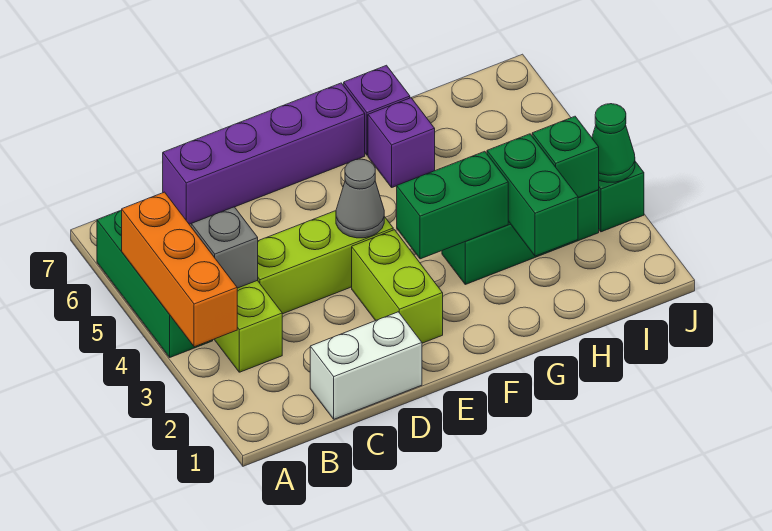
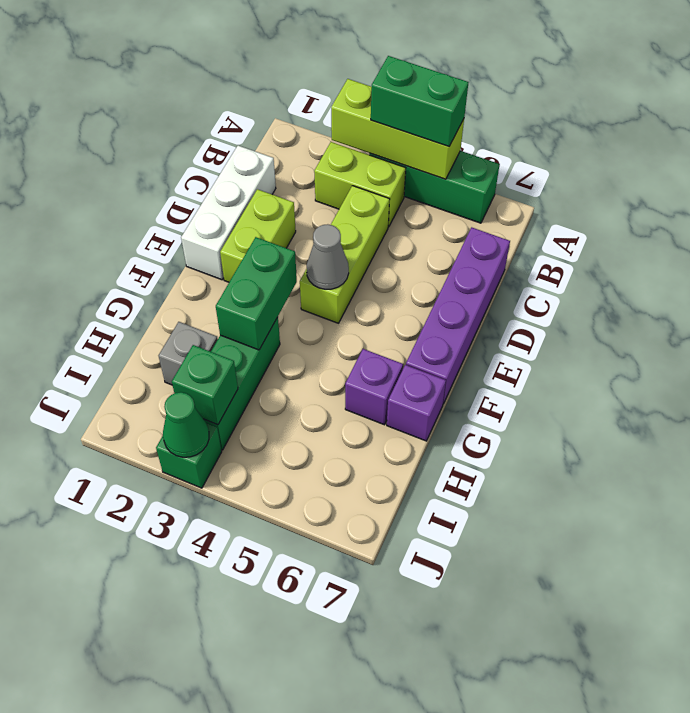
orange 1x3 brick [122,192,237,347] -> lime 1x3 brick [331,79,464,179]
grey 1x1 brick [191,207,258,288] -> grey 1x1 brick moved to [159,322,218,385]
white 1x2 brick [310,312,422,419] -> white 1x3 brick [181,146,276,280]
lime 1x2 brick [352,230,443,343] -> lime 1x2 brick turned to [220,189,296,282]
green 1x2 brick [487,134,578,256] -> green 1x2 brick moved to [371,56,468,146]

